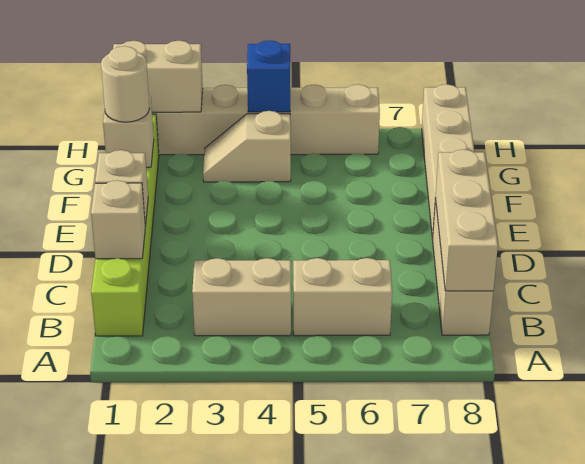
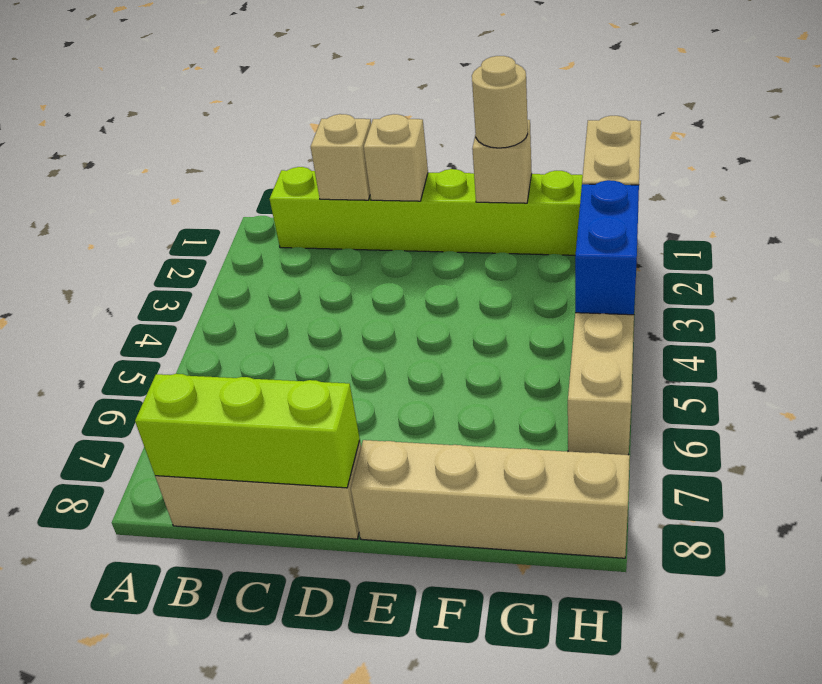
tan 1x2 brick [192,258,291,336] -> none
tan 1x2 brick [293,258,392,336] -> none
tan 1x3 brick [435,149,498,291] -> lime 1x3 brick [135,374,360,488]
tan 1x2 slope [203,111,291,182] -> none
blue 1x1 brick [247,40,290,112] -> blue 1x2 brick [575,180,639,315]

